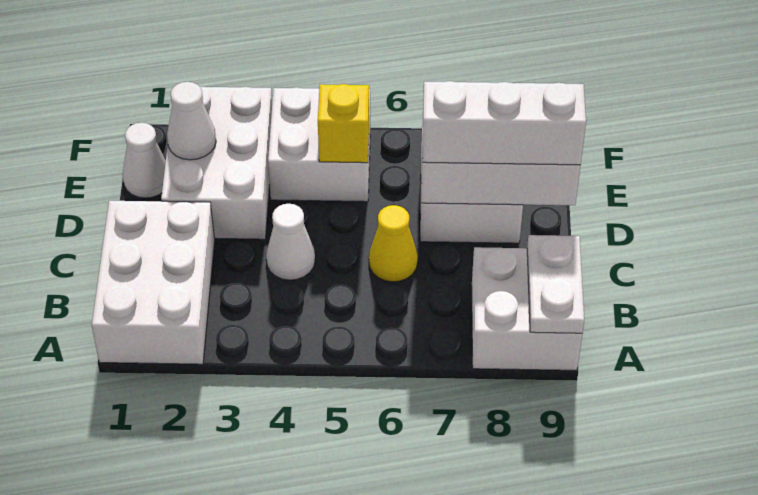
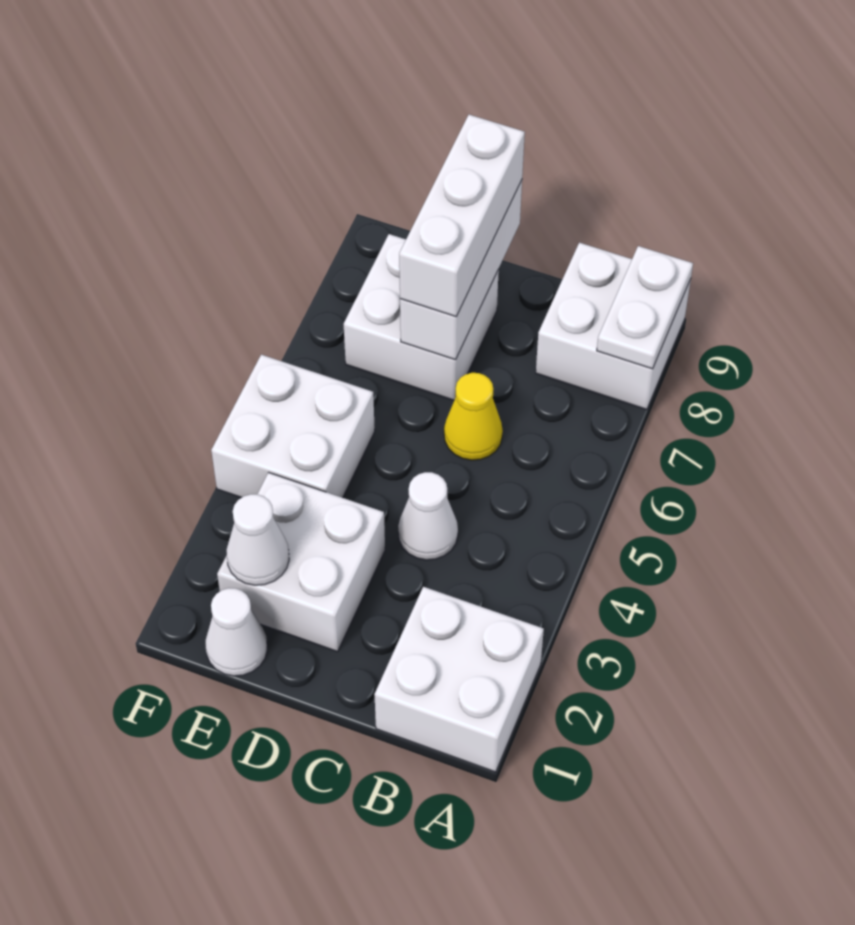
white 2x3 brick [92,201,215,364] -> white 2x2 brick [374,587,544,772]
white 1x2 plate [527,235,584,333] -> white 1x2 plate turned to [597,246,693,369]
white 2x3 brick [161,86,272,239] -> white 2x2 brick [217,472,385,652]
yellow 1x1 brick [318,84,369,163] -> none

